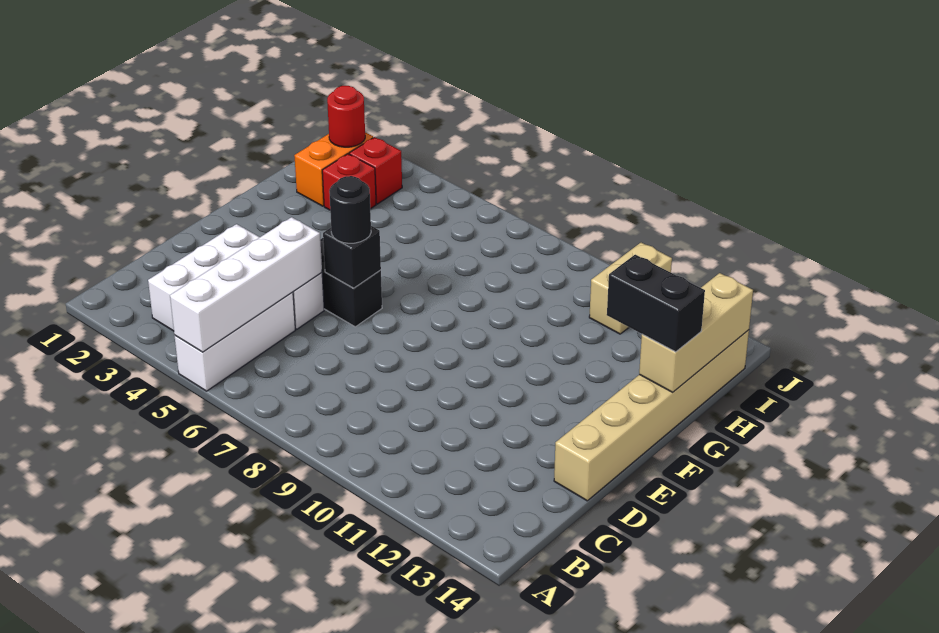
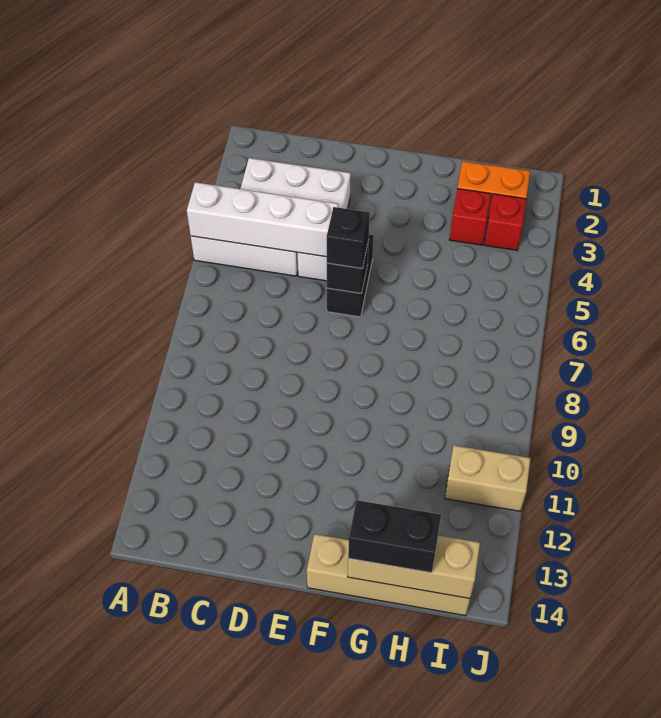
tan 1x6 brick [554,330,749,501] -> tan 1x4 brick [307,534,470,616]
black 1x1 round brick [329,176,371,243] -> black 1x1 brick [327,207,370,268]
black 1x2 brick [607,255,705,352] -> black 1x2 brick turned to [348,500,441,573]
red 1x1 round brick [327,86,365,147] -> none

